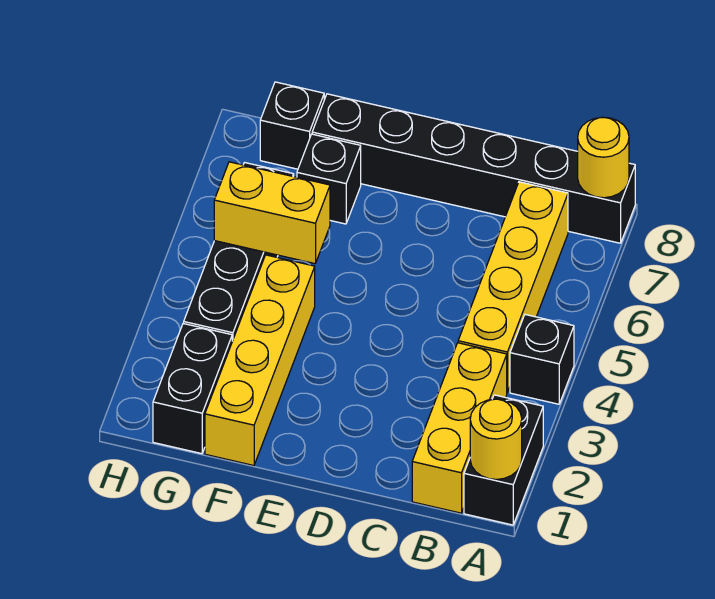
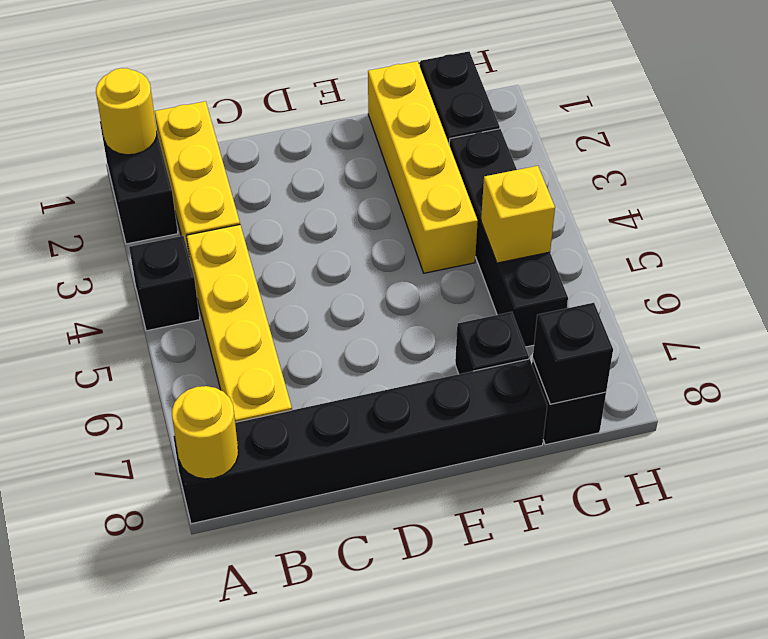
yellow 1x2 brick [214,162,330,264] -> yellow 1x1 brick [481,166,555,263]
none -> black 1x1 brick [533,303,613,404]

